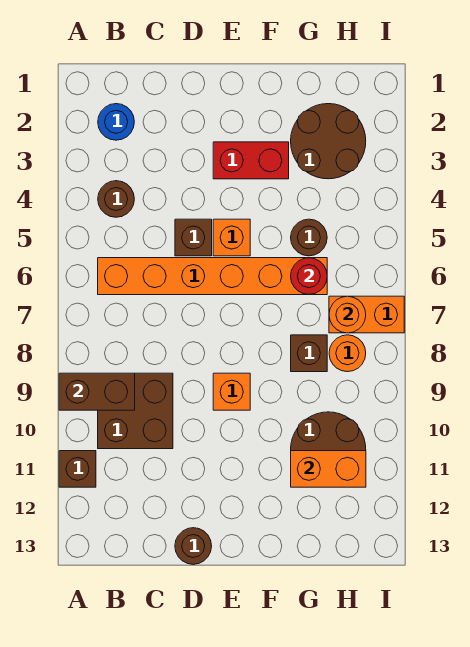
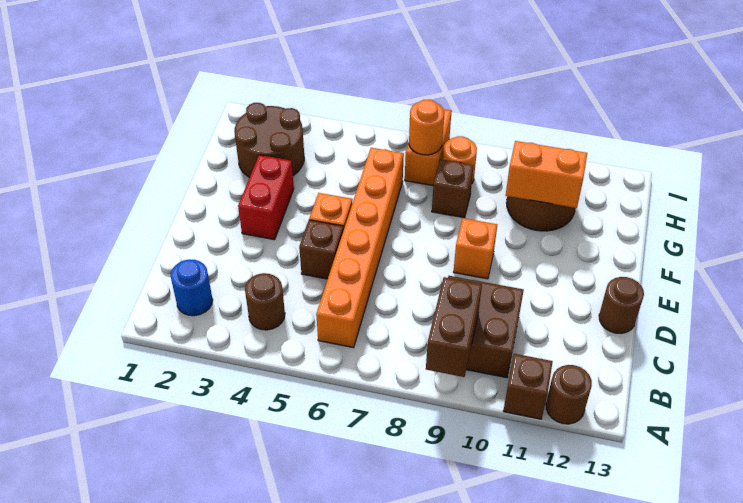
brown 1x1 round brick [291,219,327,256] -> brown 1x1 round brick moved to [546,365,592,424]
red 1x1 round brick [291,258,327,295] -> none
orange 1x2 brick [291,451,366,487] -> orange 1x2 brick turned to [506,141,587,208]

